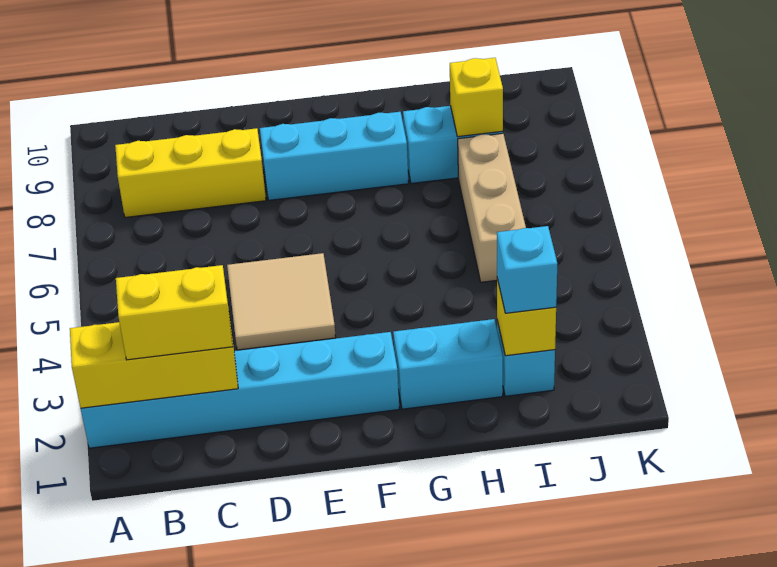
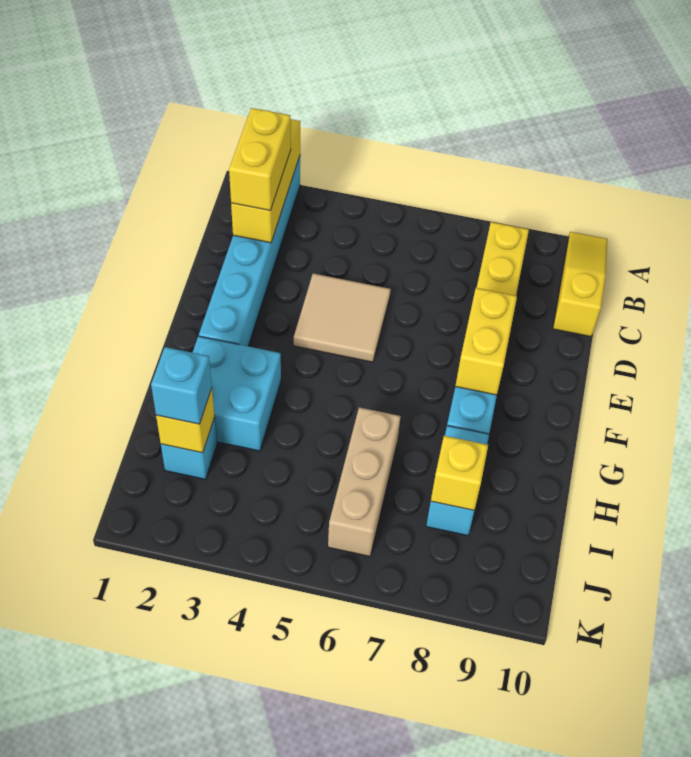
none -> yellow 1x3 slope [553,232,607,337]
none -> yellow 1x2 brick [455,288,517,395]
cyan 1x2 brick [393,319,503,409] -> cyan 2x2 brick [192,336,281,451]
tan 1x3 brick [458,133,526,282] -> tan 1x3 brick turned to [328,407,401,556]

